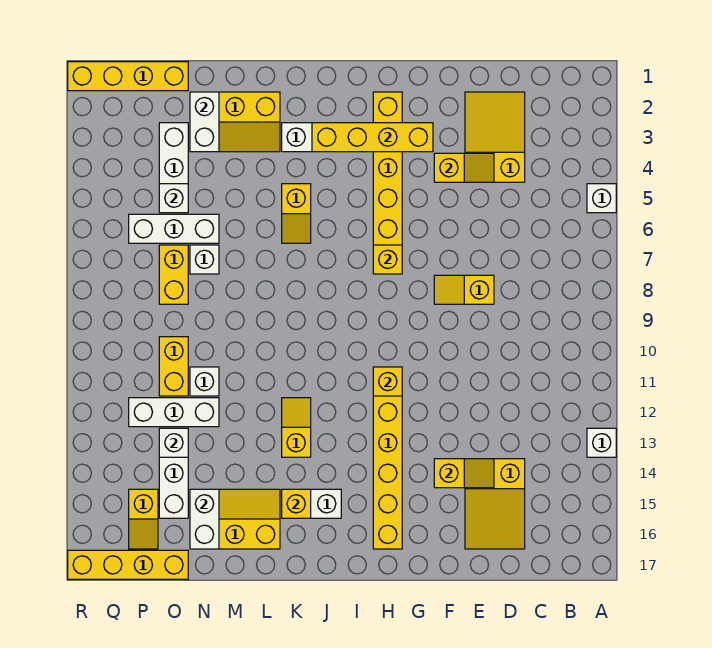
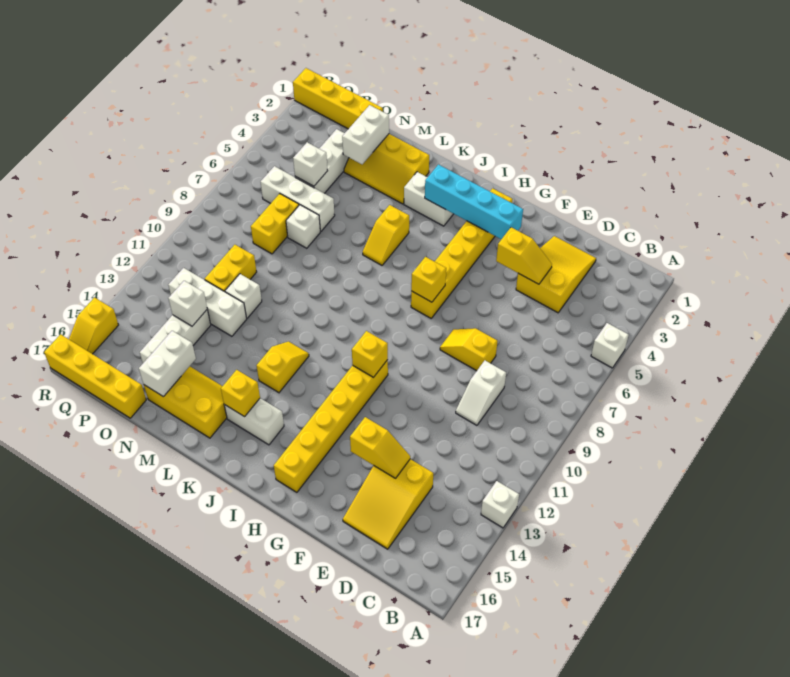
none -> white 1x2 slope [456,361,506,425]
yellow 1x4 brick [312,123,433,152] -> cyan 1x4 brick [425,165,523,239]
yellow 1x2 slope [129,489,158,549] -> yellow 1x2 slope moved to [69,298,118,354]

